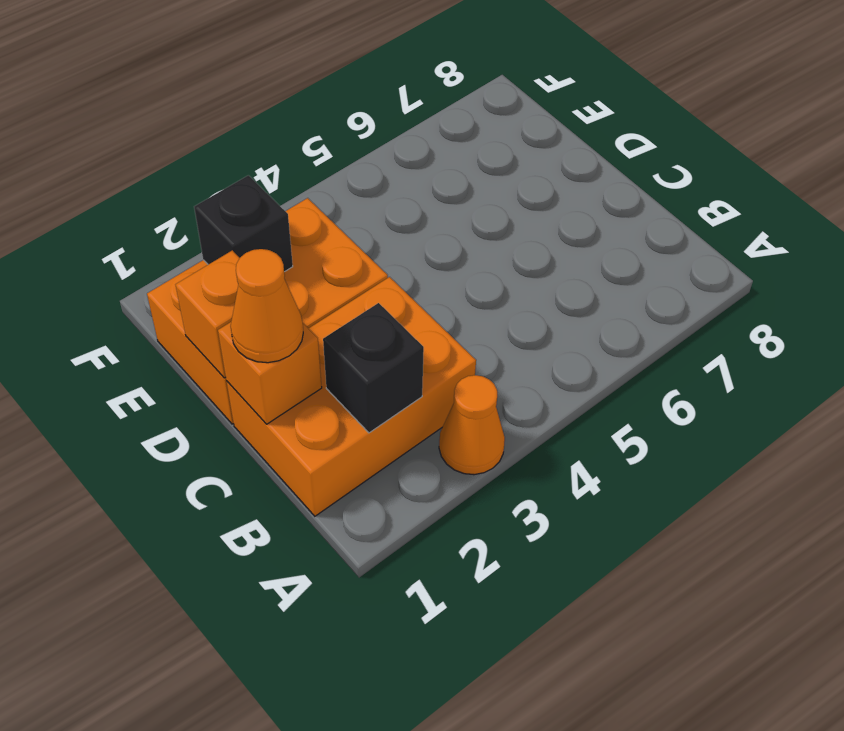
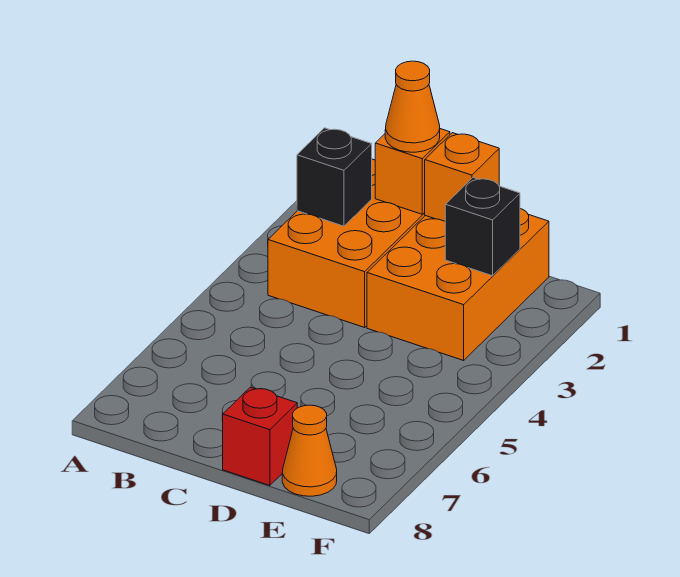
orange 1x1 cone [439,375,505,475] -> orange 1x1 cone moved to [282,405,337,496]
none -> red 1x1 brick [223,387,297,486]

